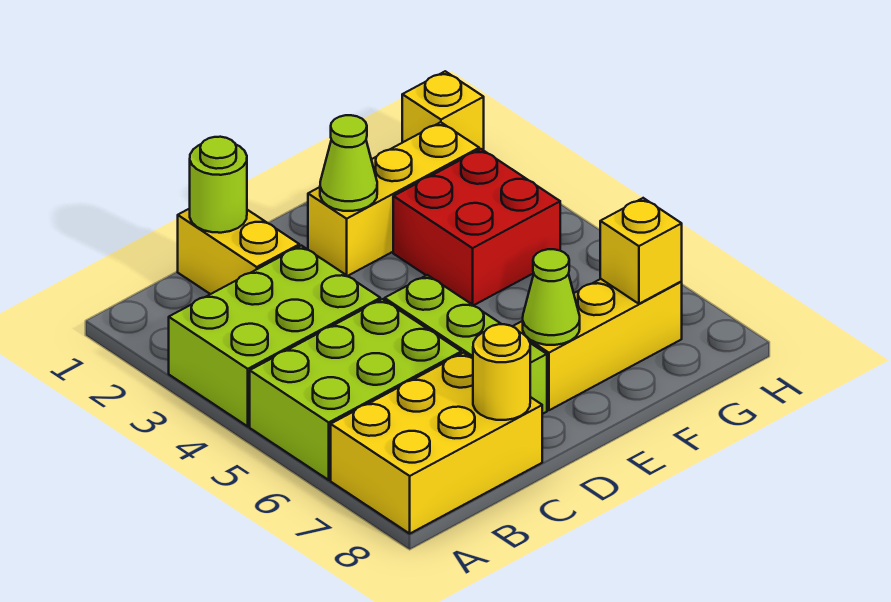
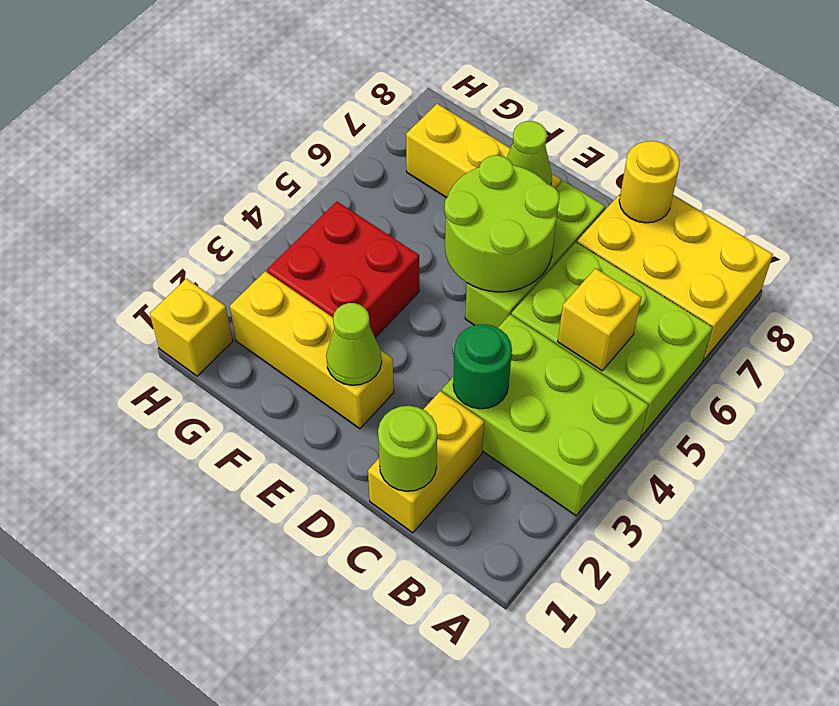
none -> green 1x1 round brick [453,324,512,409]
none -> lime 2x2 round brick [444,155,560,292]
yellow 1x1 brick [600,198,682,304] -> yellow 1x1 brick moved to [558,268,642,371]

